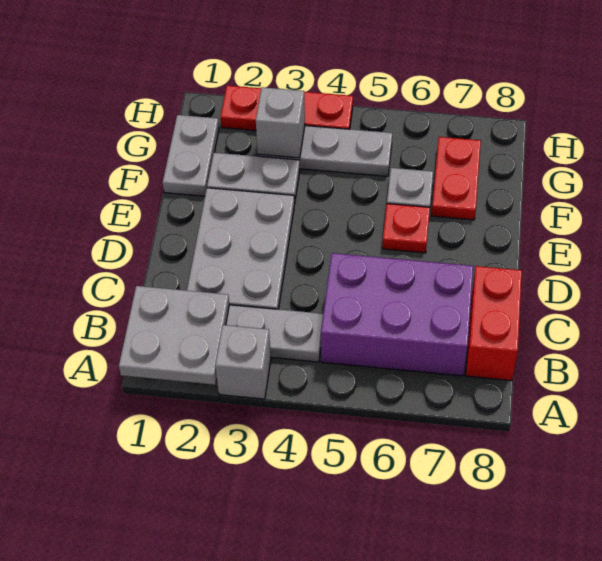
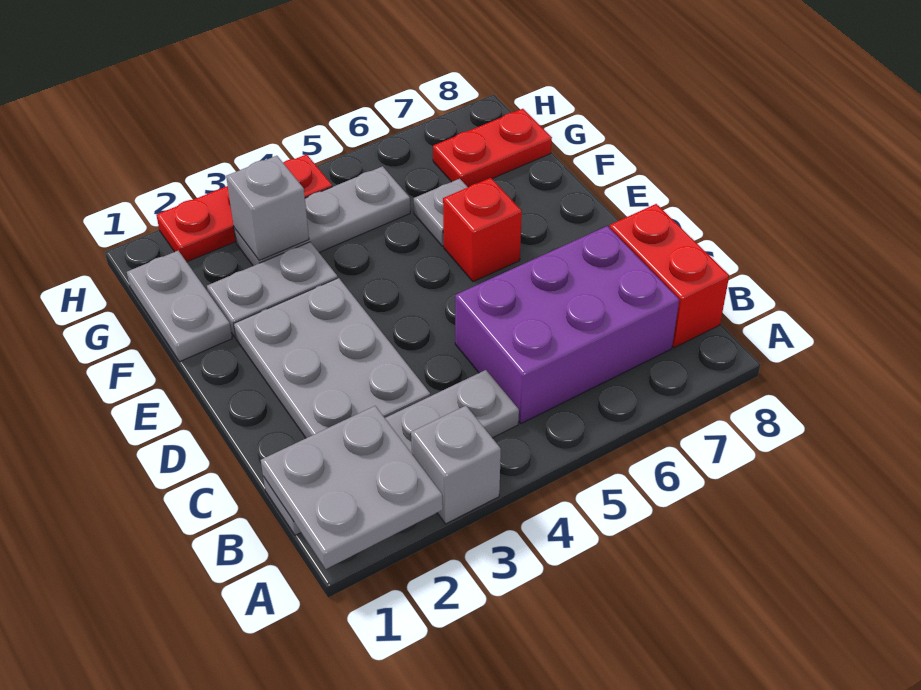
red 1x1 plate [382,204,430,253] -> red 1x1 brick [443,178,522,282]
red 1x2 plate [432,137,481,220] -> red 1x2 plate turned to [433,109,552,187]

